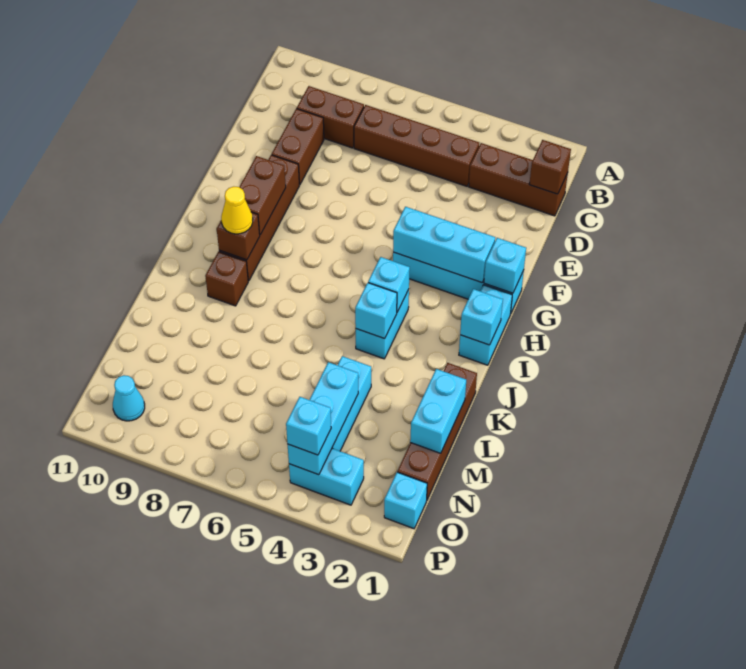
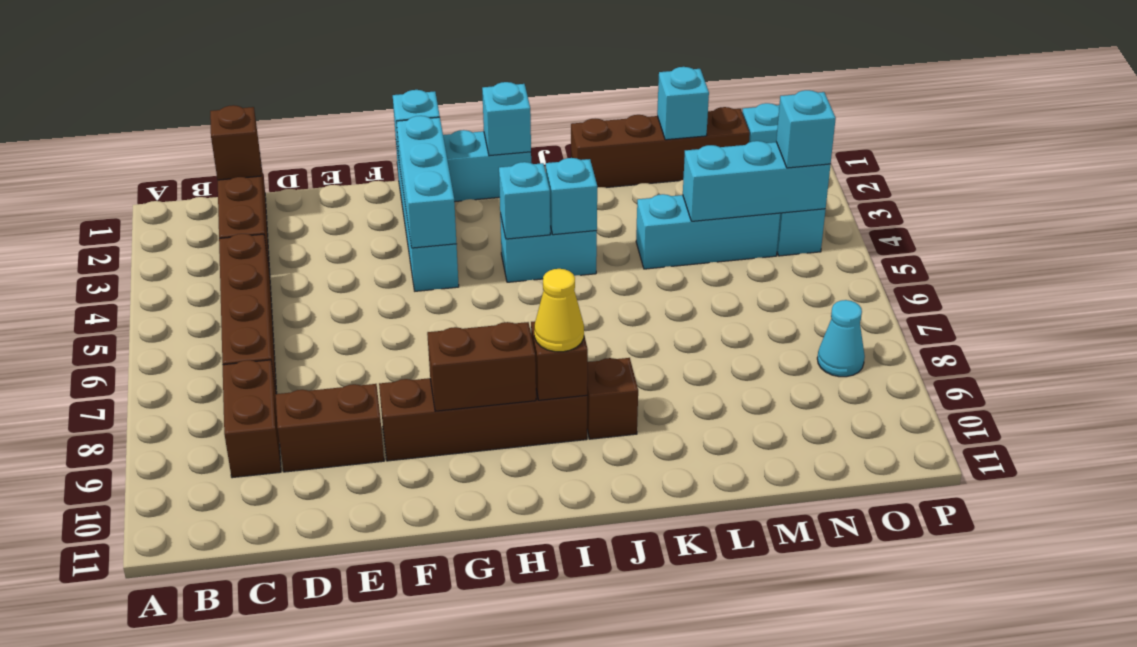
cyan 1x2 brick [410,369,466,453] -> cyan 1x1 brick [657,67,709,140]
cyan 1x1 cone [113,375,145,421] -> cyan 1x1 cone moved to [817,300,865,377]

